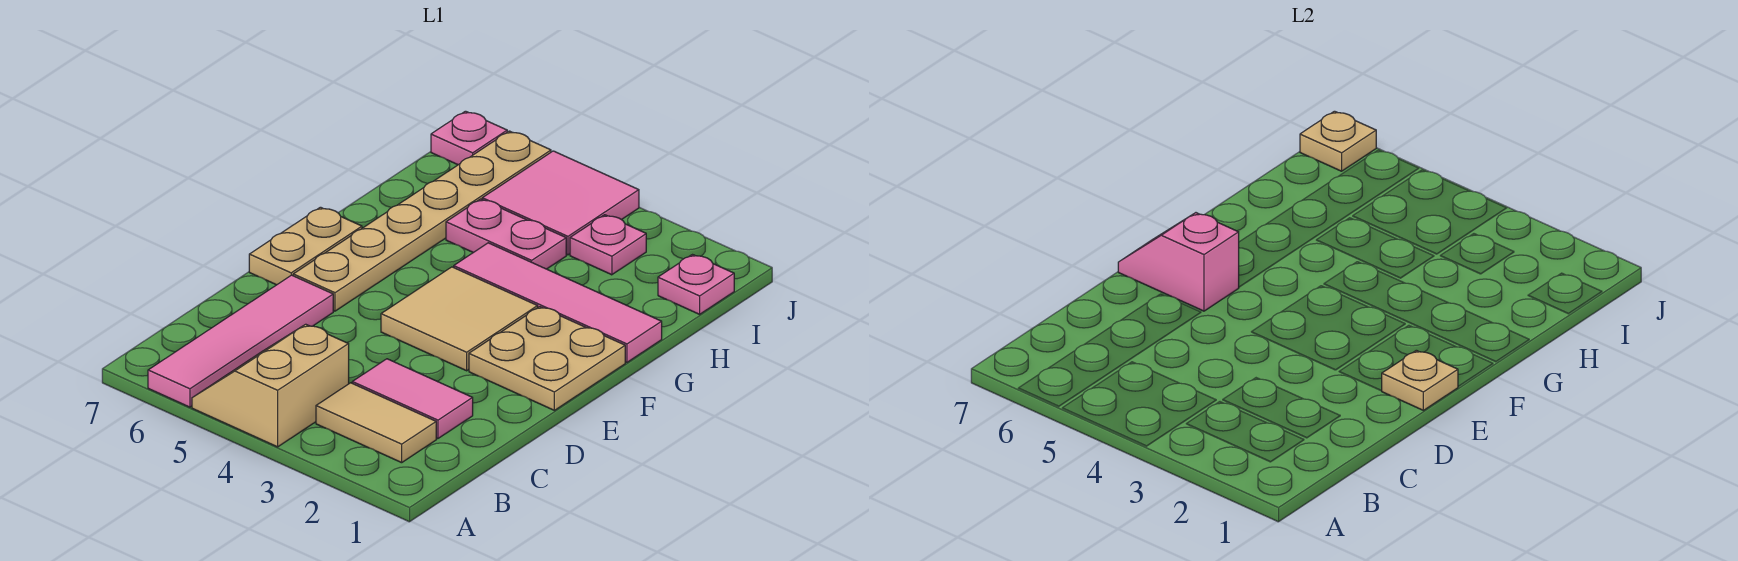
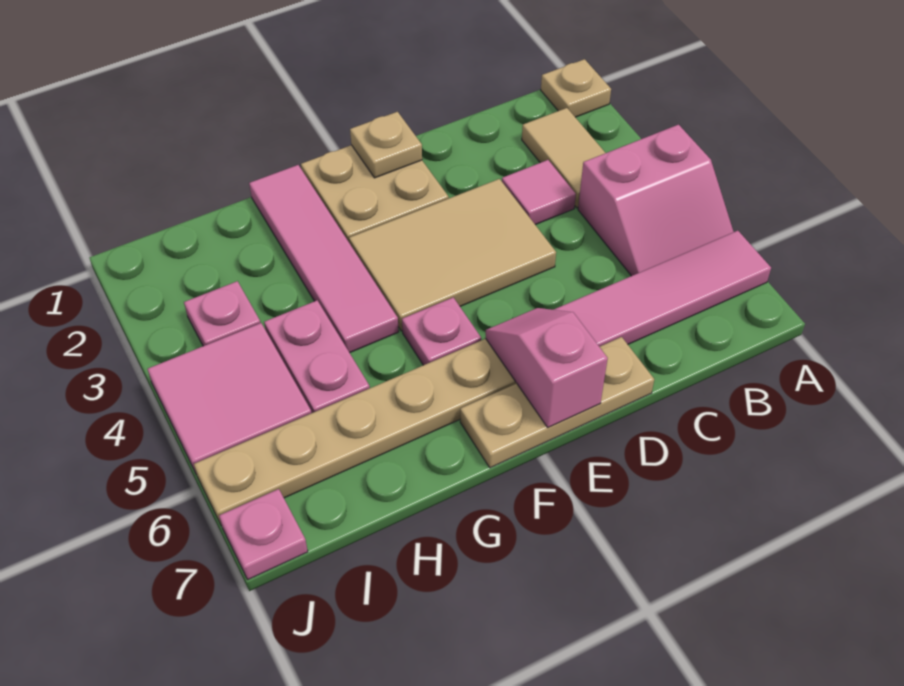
tan 2x2 slope [192,324,349,447] -> pink 2x2 slope [578,125,734,276]
pink 1x2 tile [352,359,473,439] -> pink 1x1 tile [502,160,576,225]
tan 2x2 tile [381,267,538,371] -> tan 2x3 tile [349,179,556,331]
pink 1x2 slope [1118,213,1239,311] -> pink 1x2 slope turned to [486,308,608,428]
tan 1x2 plate [249,207,362,285] -> tan 1x3 plate [460,337,654,468]
pink 1x1 plate [658,255,734,314] -> pink 1x1 plate moved to [402,297,481,365]
tan 1x1 plate [1300,111,1376,171] -> tan 1x1 plate moved to [541,59,611,117]

